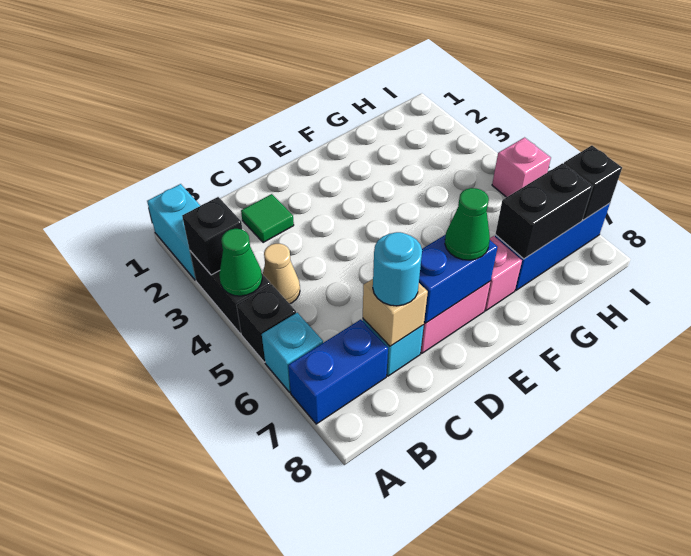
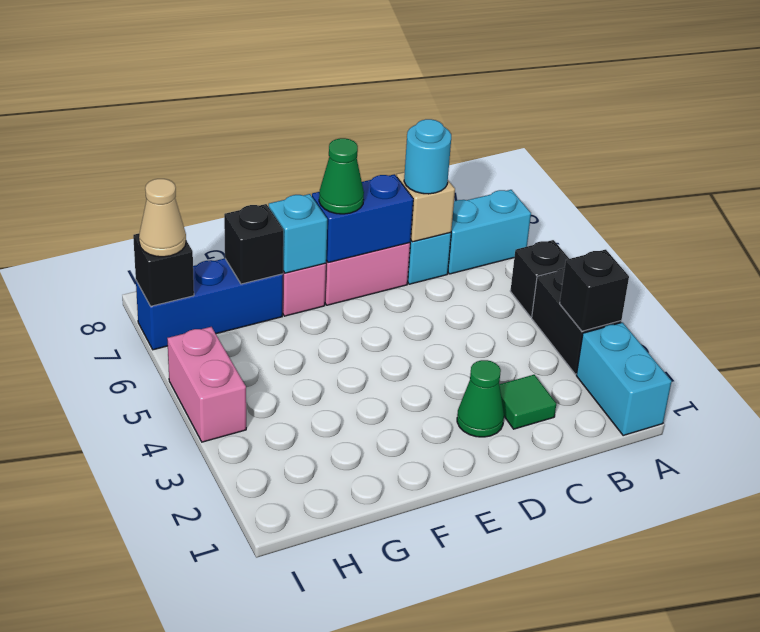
green 1x1 cone [219,229,262,296] -> green 1x1 cone moved to [457,360,504,437]
cyan 1x1 brick [262,313,323,392] -> cyan 1x1 brick moved to [269,194,327,273]
blue 1x2 brick [288,320,388,424] -> cyan 1x2 brick [448,190,531,274]
tan 1x1 cone [263,244,300,304] -> tan 1x1 cone moved to [139,179,186,257]
black 1x2 brick [495,163,593,259] -> black 1x1 brick [224,204,283,284]
pink 1x1 brick [492,138,551,197] -> pink 1x2 brick [167,327,246,442]

